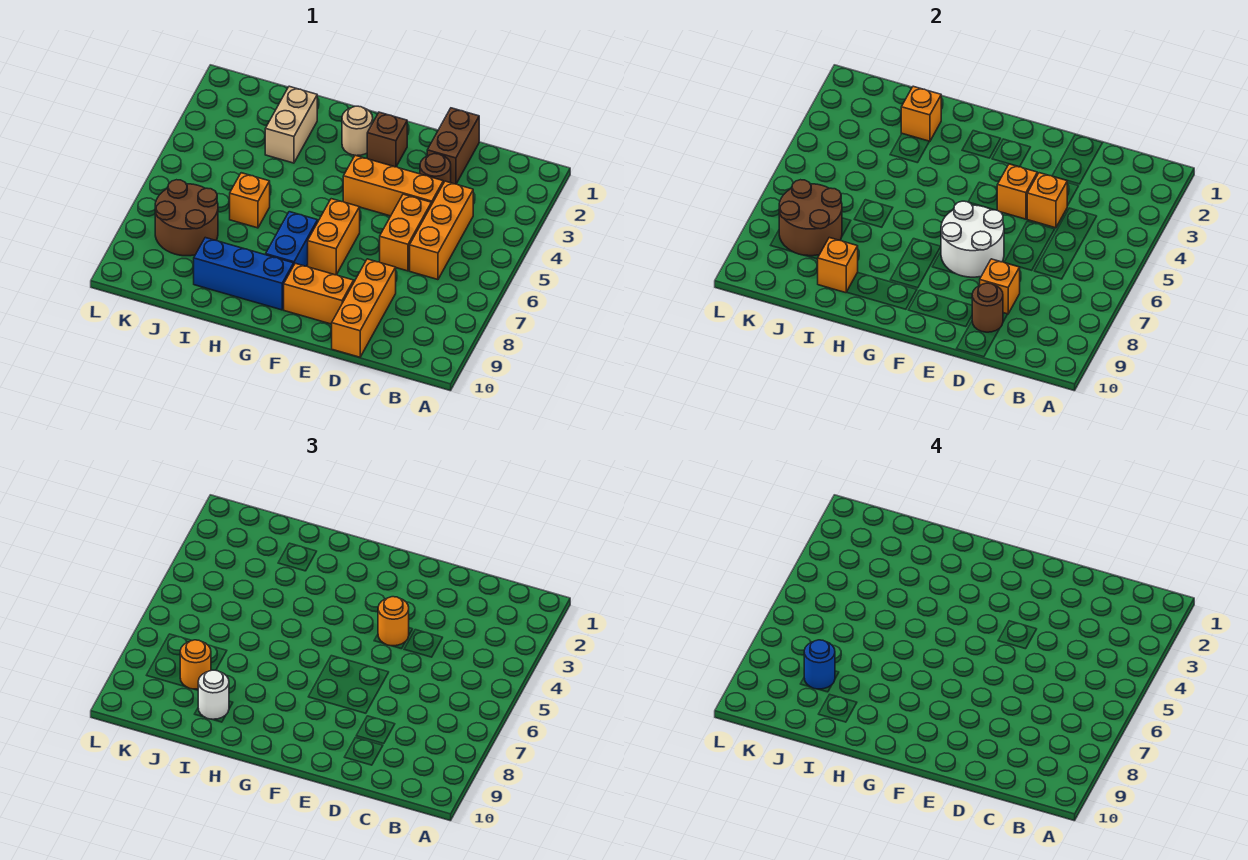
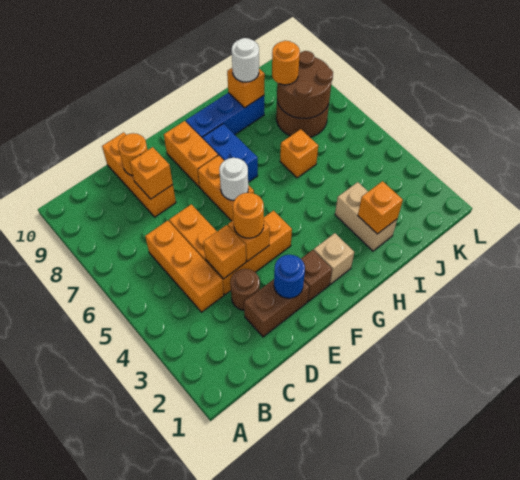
brown 1x2 brick [427,108,479,184] -> brown 1x2 brick turned to [244,279,309,337]
brown 1x1 round brick [972,283,1003,332] -> orange 1x1 round brick [118,133,147,176]
white 2x2 round brick [941,201,1004,277] -> white 1x1 round brick [219,158,248,200]
orange 1x2 brick [284,263,354,324] -> orange 1x2 brick turned to [164,121,218,187]
tan 1x1 round brick [342,106,373,156] -> tan 1x1 brick [314,233,354,284]
blue 1x1 round brick [804,640,835,689] -> blue 1x1 round brick moved to [274,255,305,298]

